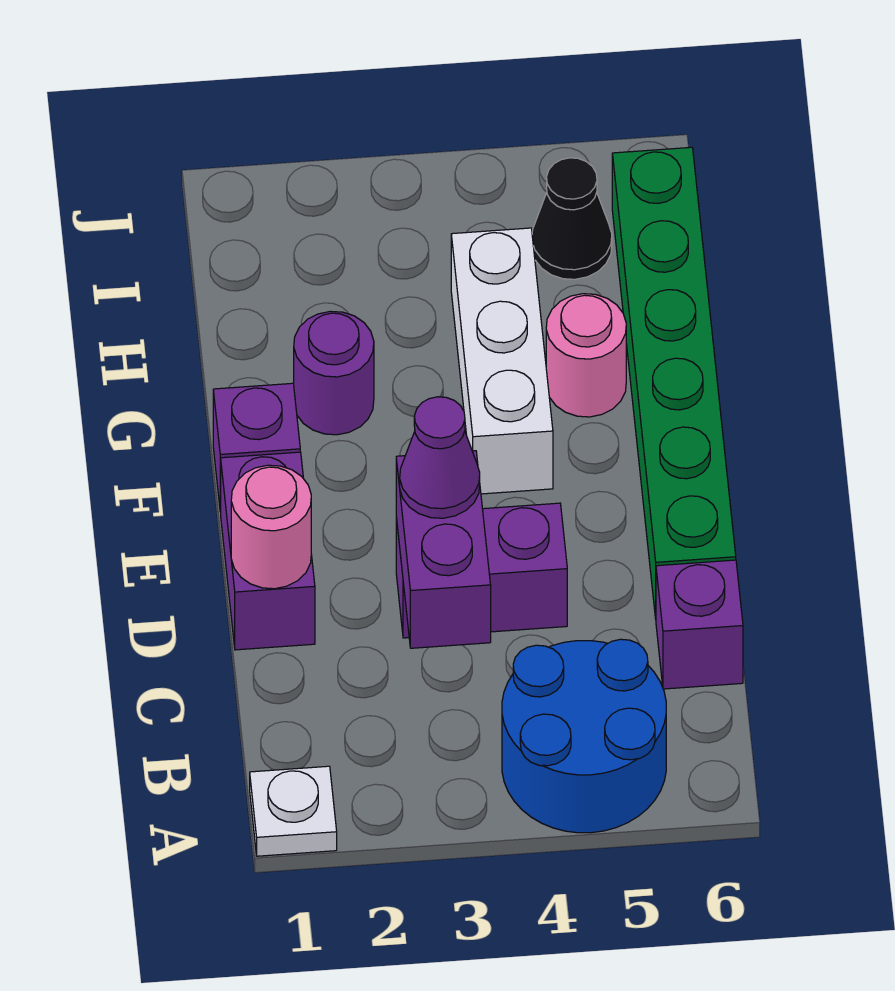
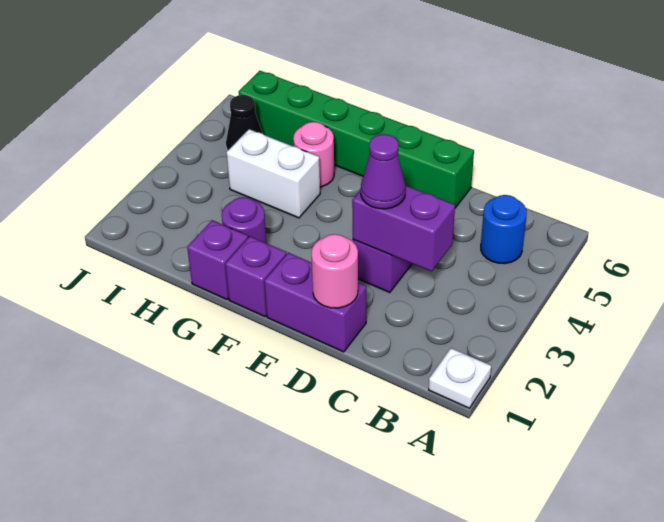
blue 2x2 round brick [502,639,666,833] -> blue 1x1 round brick [481,195,527,264]
purple 1x1 brick [656,560,743,689] -> purple 1x1 brick moved to [187,220,248,299]
white 1x3 brick [451,228,553,494] -> white 1x2 brick [227,129,320,218]

